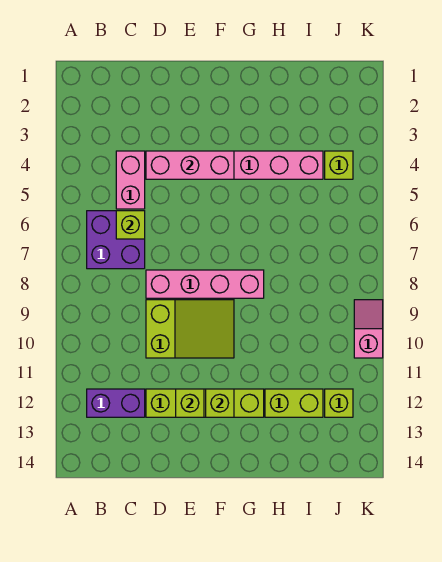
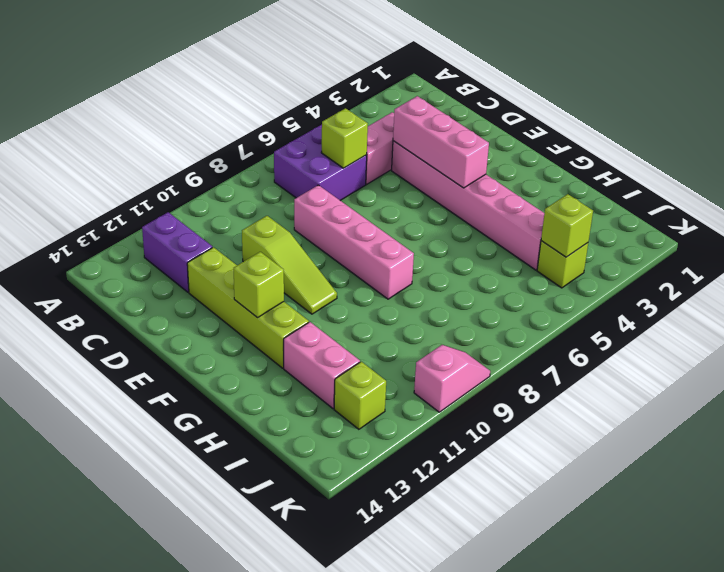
lime 2x3 slope [146,300,234,358] -> lime 1x3 slope [242,216,337,314]
lime 1x1 brick [176,389,204,417] -> lime 1x1 brick moved to [541,194,593,257]
lime 1x2 brick [265,389,323,417] -> pink 1x2 brick [284,322,360,409]

